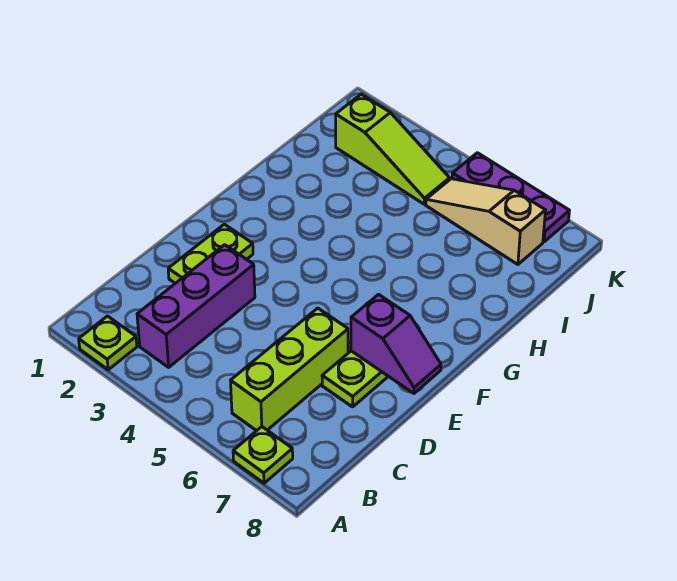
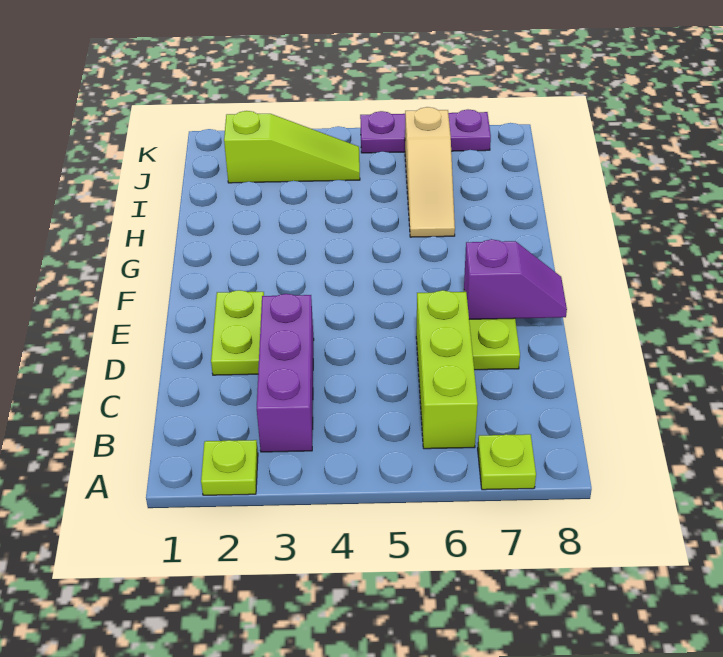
tan 1x3 slope [426,179,545,264] -> tan 1x3 slope turned to [405,107,455,237]

